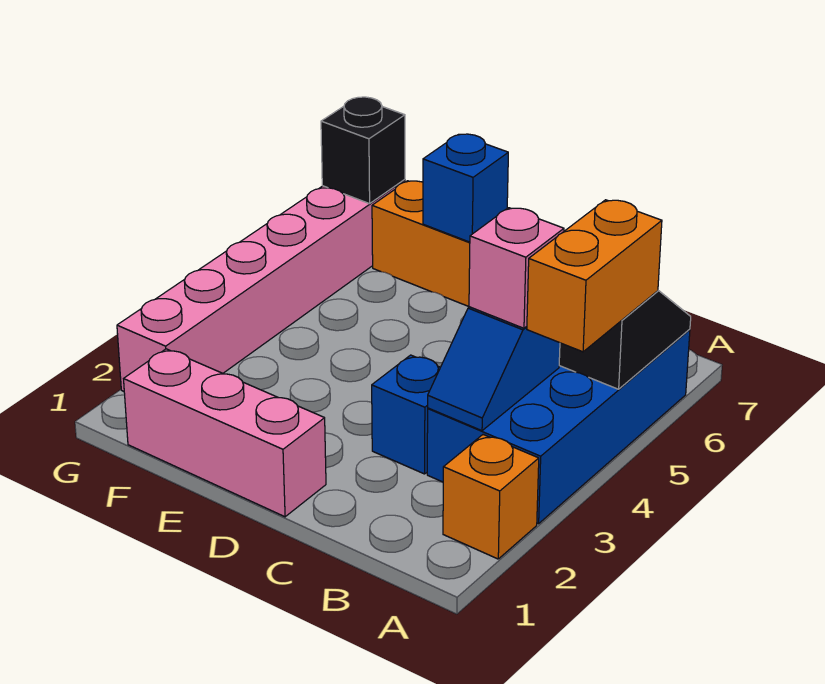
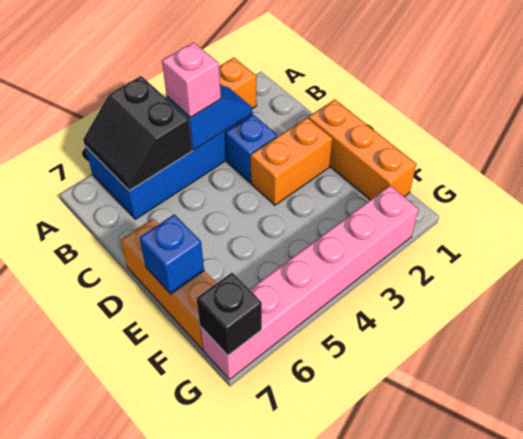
orange 1x2 brick [527,200,662,352] -> orange 1x2 brick moved to [251,118,332,205]
pink 1x3 brick [124,349,326,517] -> orange 1x3 brick [309,100,416,200]

